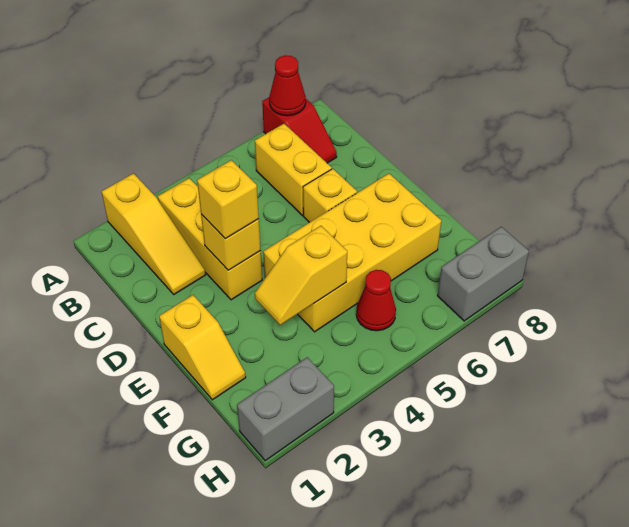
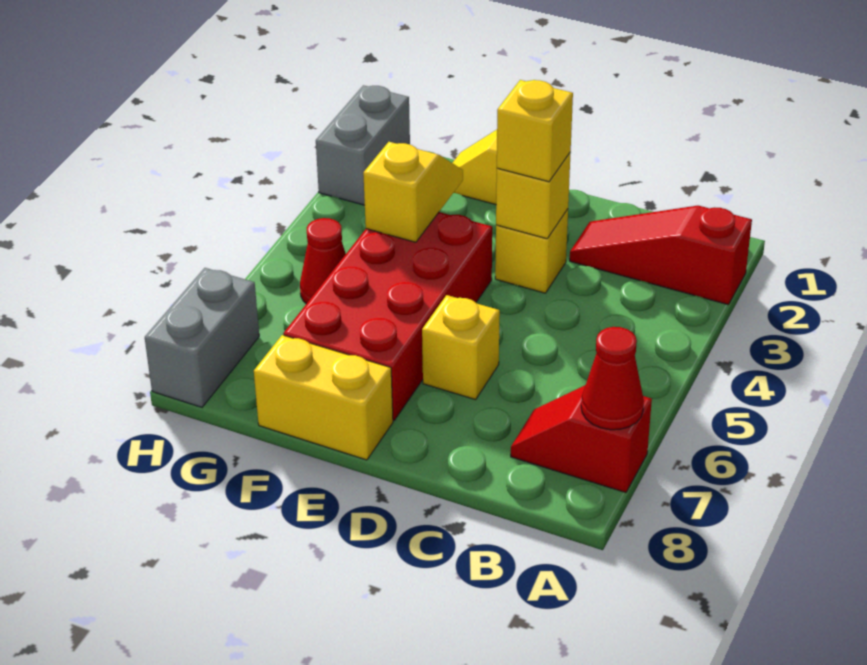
yellow 1x3 slope [102,173,205,294] -> red 1x3 slope [570,206,752,305]
yellow 1x3 brick [158,178,262,300] -> yellow 1x1 brick [495,209,568,293]
yellow 1x2 brick [255,124,332,215] -> yellow 1x2 brick moved to [254,335,393,460]
yellow 2x4 brick [263,173,441,332] -> red 2x4 brick [283,212,492,421]

